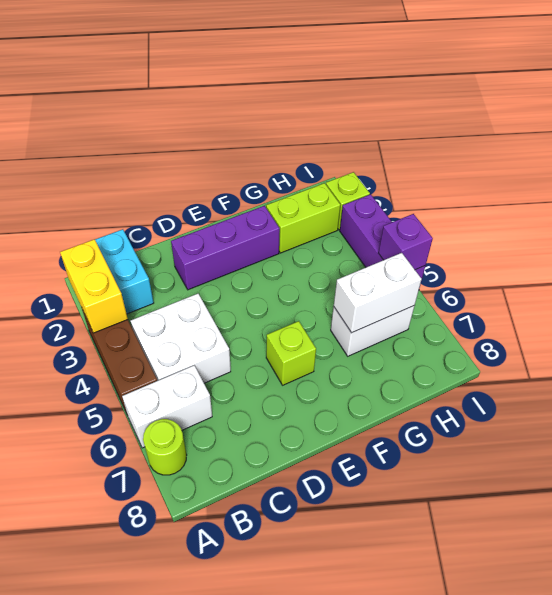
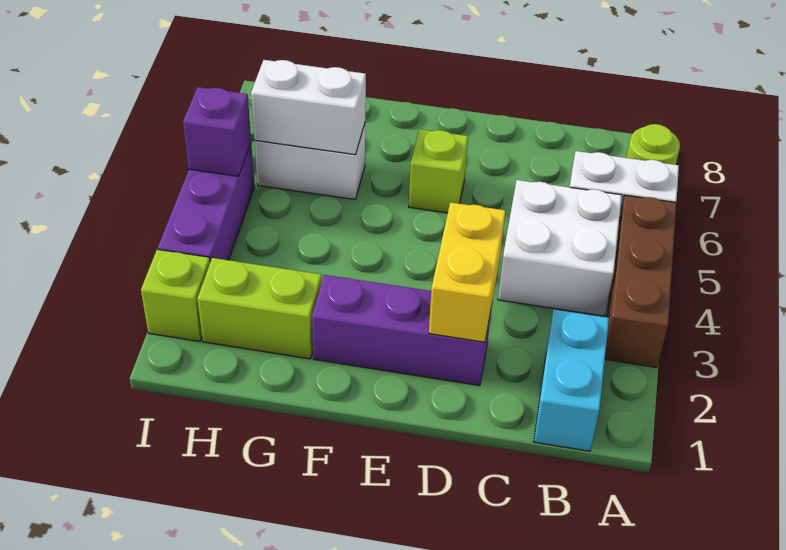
yellow 1x2 brick [60,239,128,333] -> yellow 1x2 brick moved to [429,202,505,342]

